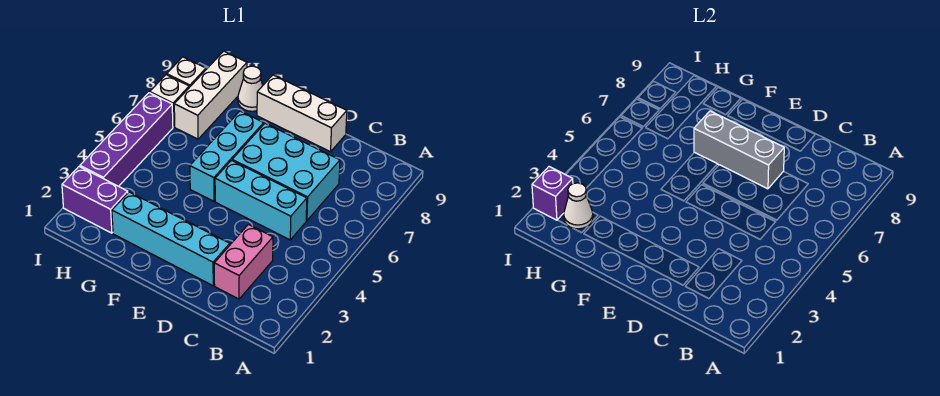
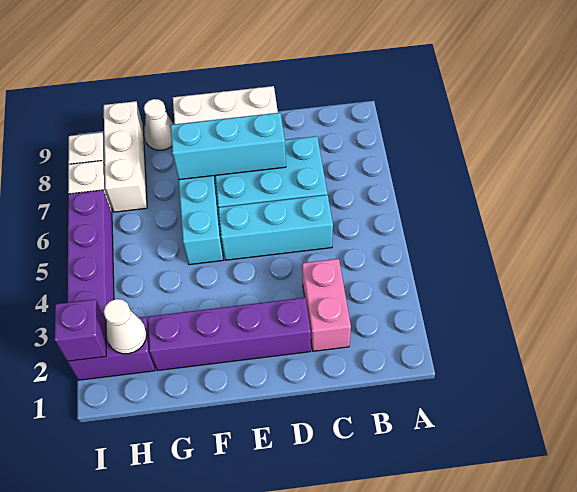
cyan 1x4 brick [112,192,230,286] -> purple 1x4 brick [148,298,311,371]
grey 1x3 brick [694,111,784,189] -> cyan 1x3 brick [171,113,286,180]

